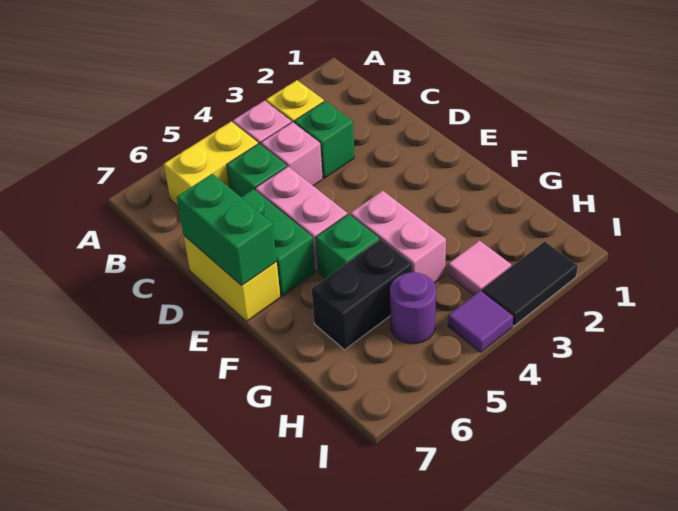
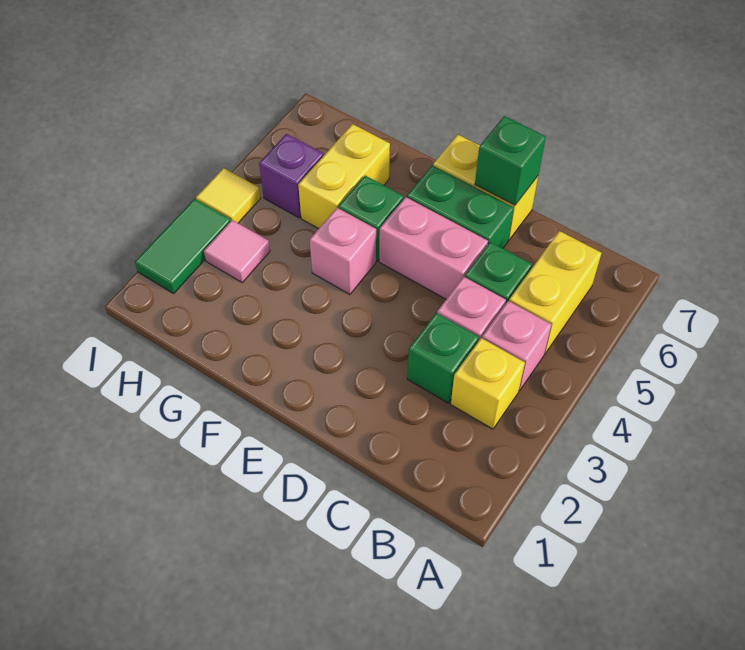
green 1x2 brick [177,174,277,286] -> green 1x1 brick [475,116,546,205]
pink 1x2 brick [350,191,446,283] -> pink 1x1 brick [310,208,376,294]
black 1x2 brick [312,239,412,350] -> yellow 1x2 brick [298,124,390,229]
purple 1x1 round brick [390,272,436,344] -> purple 1x1 brick [259,134,323,218]
black 1x2 tile [482,242,578,326] -> green 1x2 tile [135,199,231,293]
purple 1x1 tile [448,291,513,352] -> yellow 1x1 tile [196,168,260,223]

